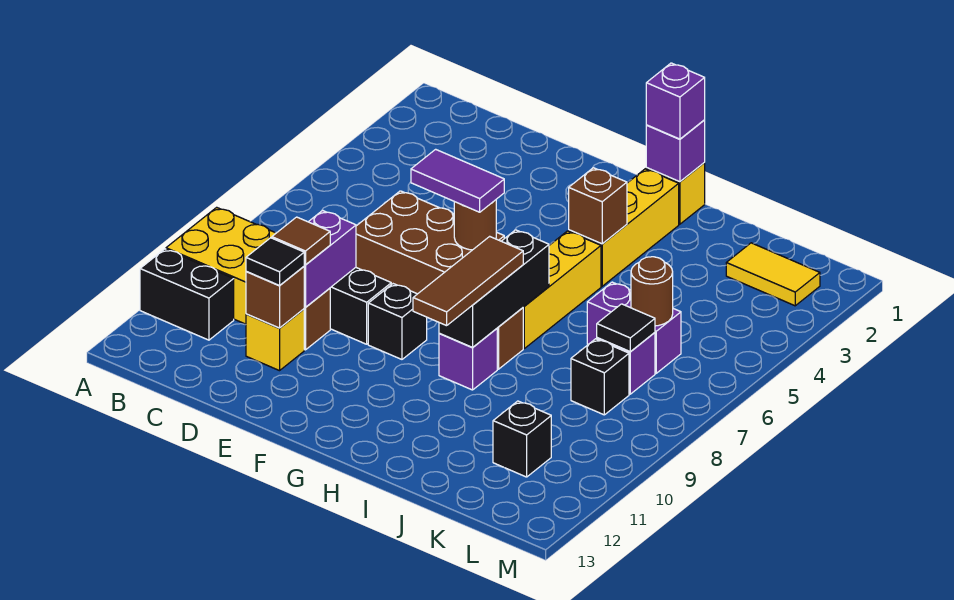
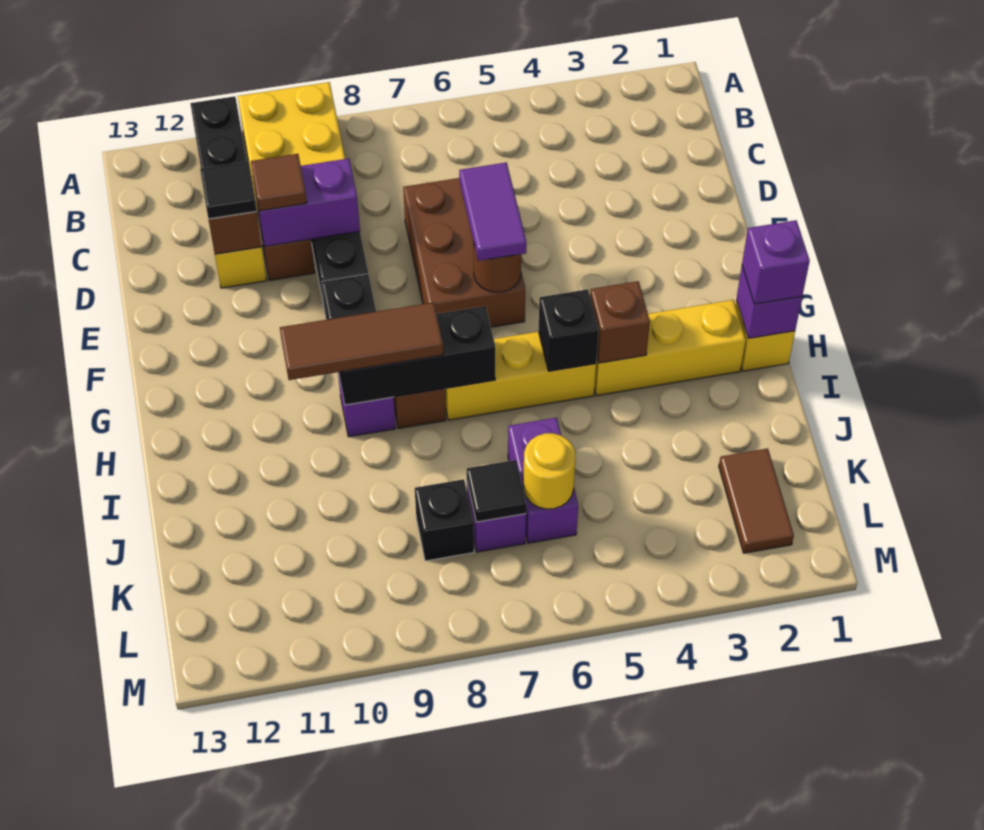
yellow 1x2 tile [726,243,820,306] -> brown 1x2 tile [719,448,794,553]
brown 1x1 round brick [631,257,673,326] -> yellow 1x1 round brick [523,433,575,509]
black 1x1 brick [493,401,551,477] -> black 1x1 brick moved to [538,289,599,371]

